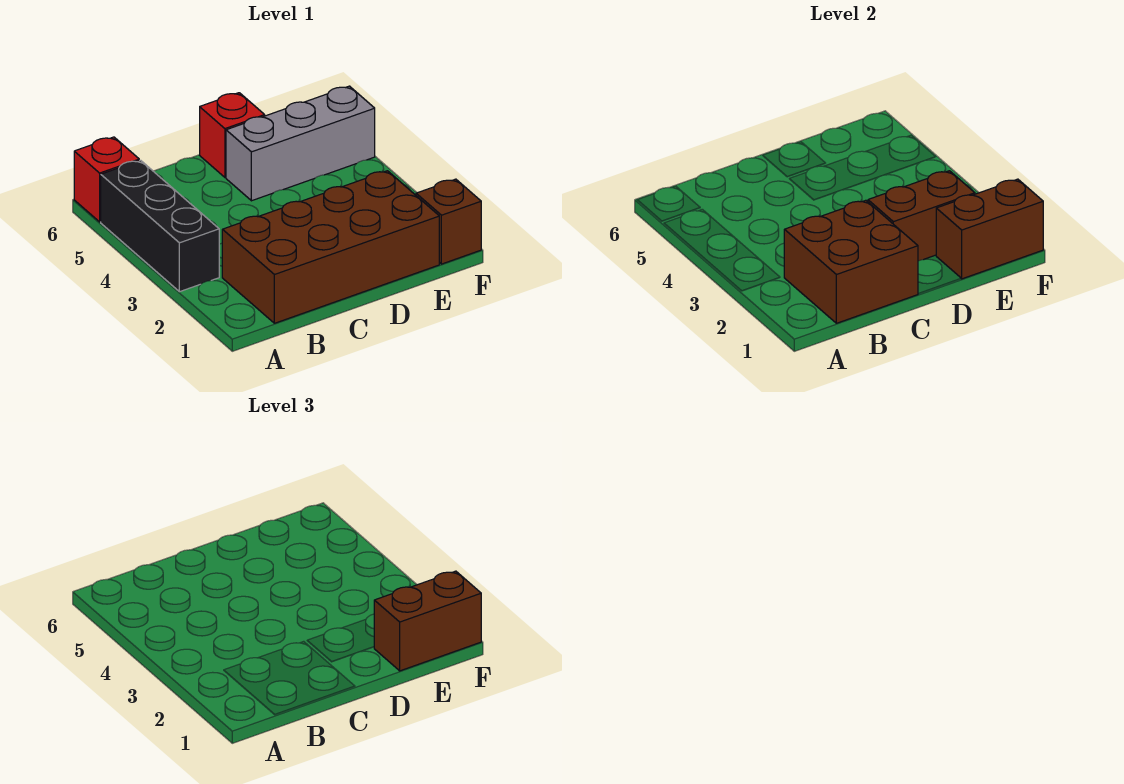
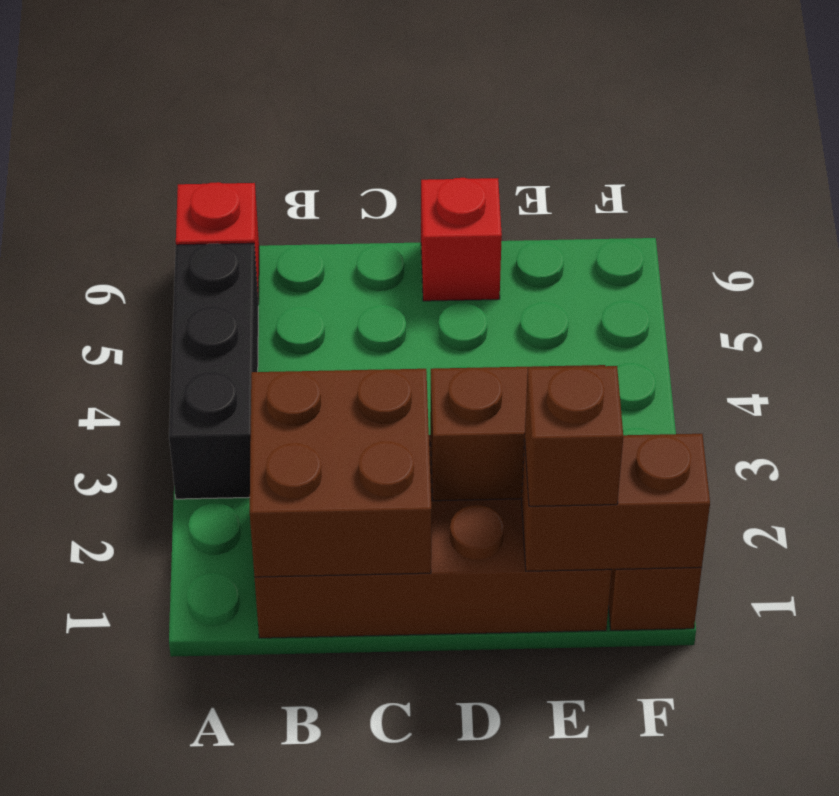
grey 1x3 brick [226,86,375,201] -> none
brown 1x2 brick [374,571,481,671] -> brown 1x1 brick [525,366,623,506]

